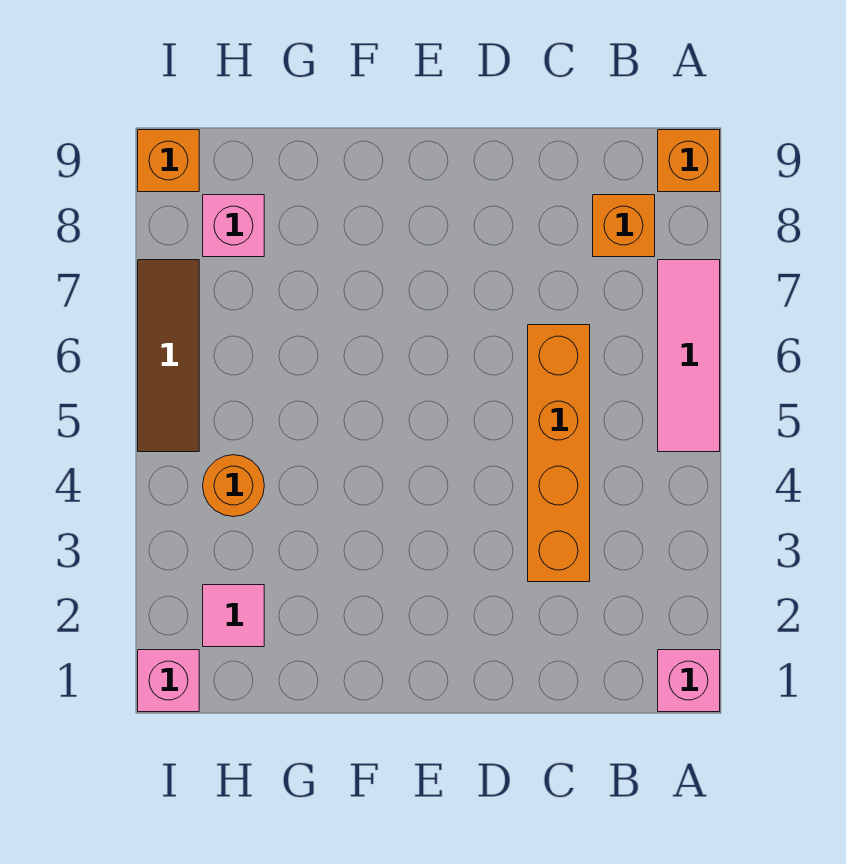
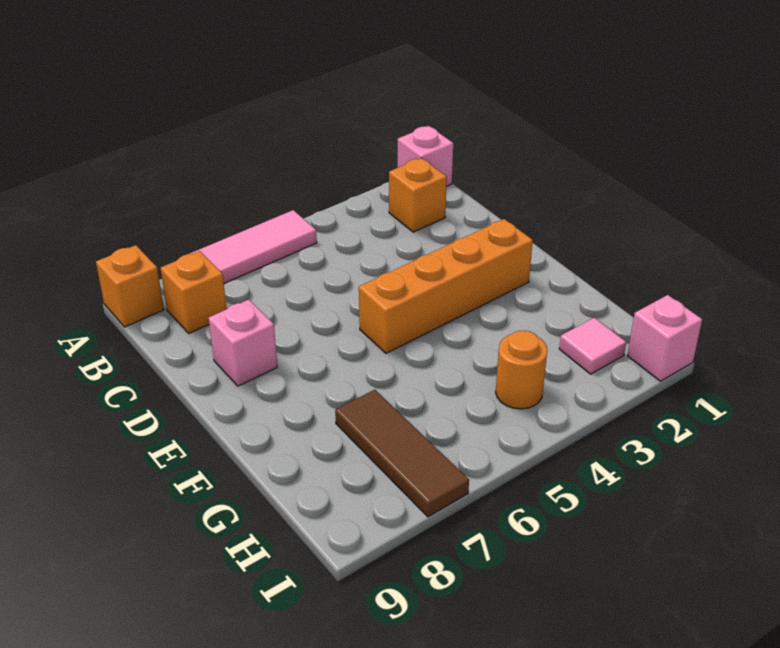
orange 1x4 brick [528,325,590,582] -> orange 1x4 brick moved to [359,219,533,353]
pink 1x1 brick [203,195,264,257] -> pink 1x1 brick moved to [209,299,277,386]
brown 1x3 tile [138,260,199,452] -> brown 1x3 tile turned to [335,390,469,517]
orange 1x1 brick [138,130,199,192] -> orange 1x1 brick moved to [389,158,447,232]

